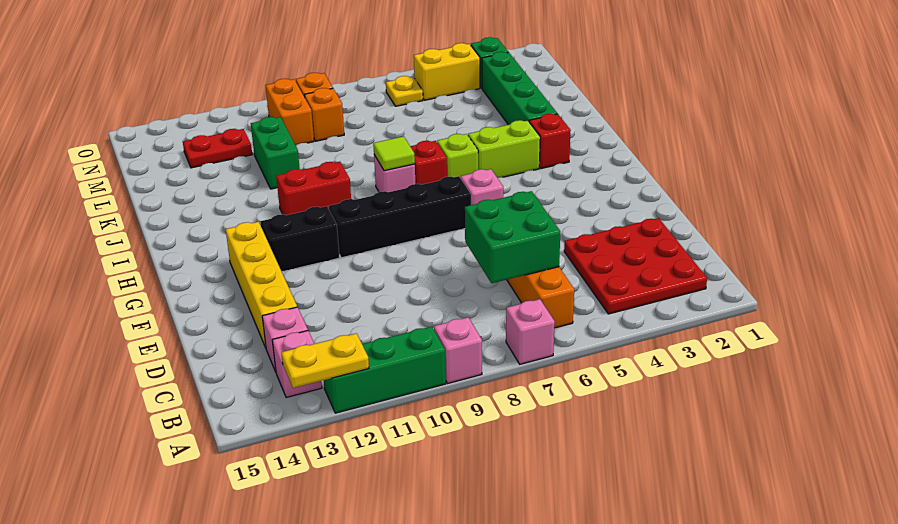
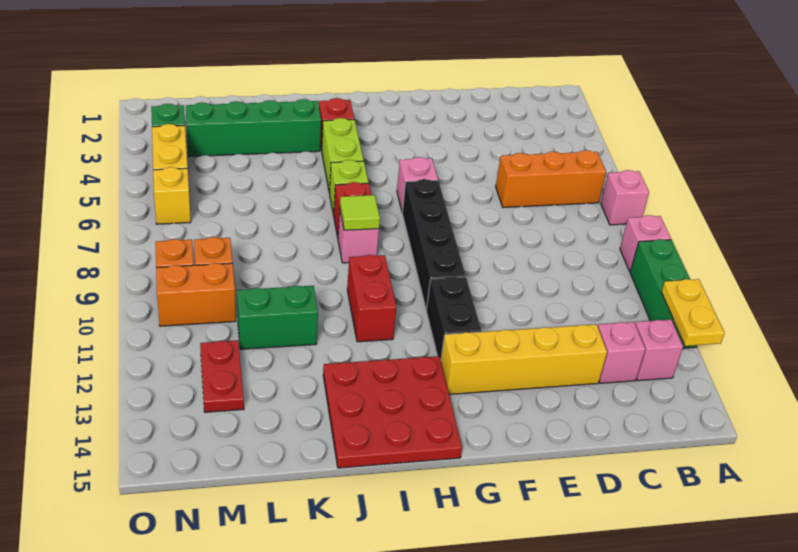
red 3x3 plate [564,218,707,314] -> red 3x3 plate moved to [323,356,462,468]
green 2x2 brick [465,191,560,283] -> none
yellow 1x1 plate [386,76,423,106] -> yellow 1x1 brick [153,167,191,224]

